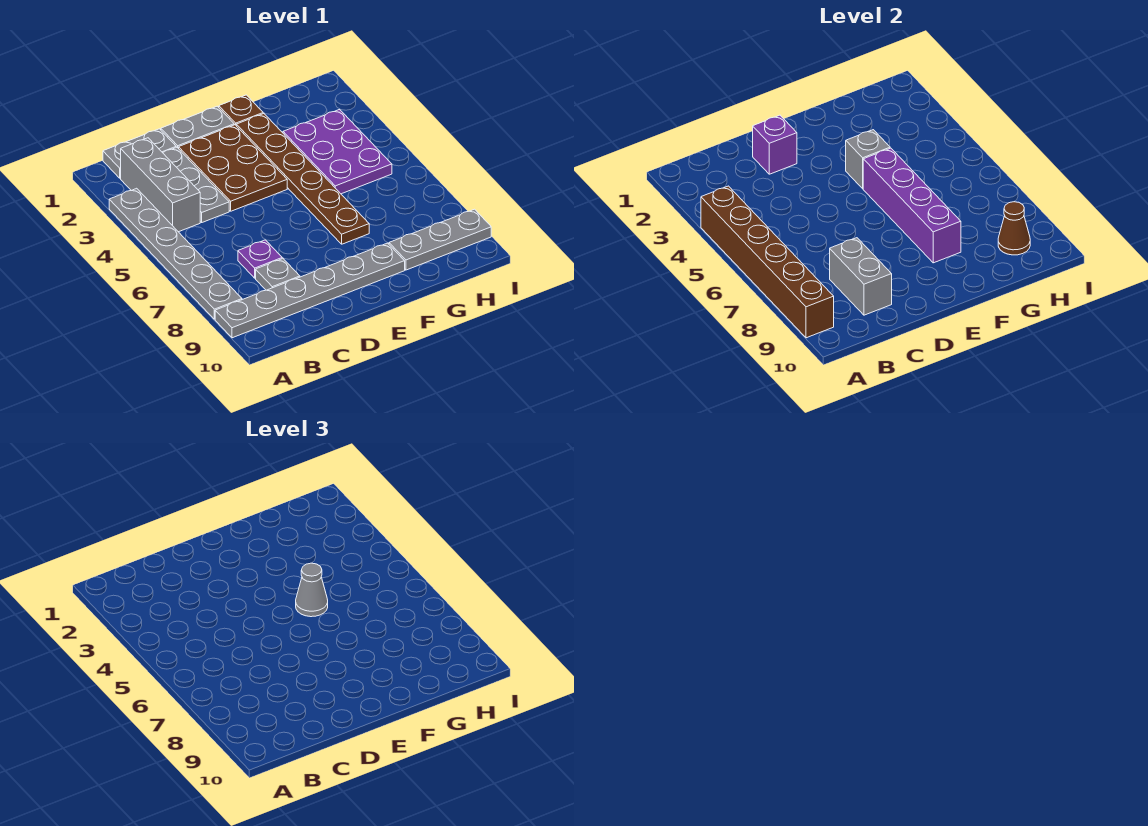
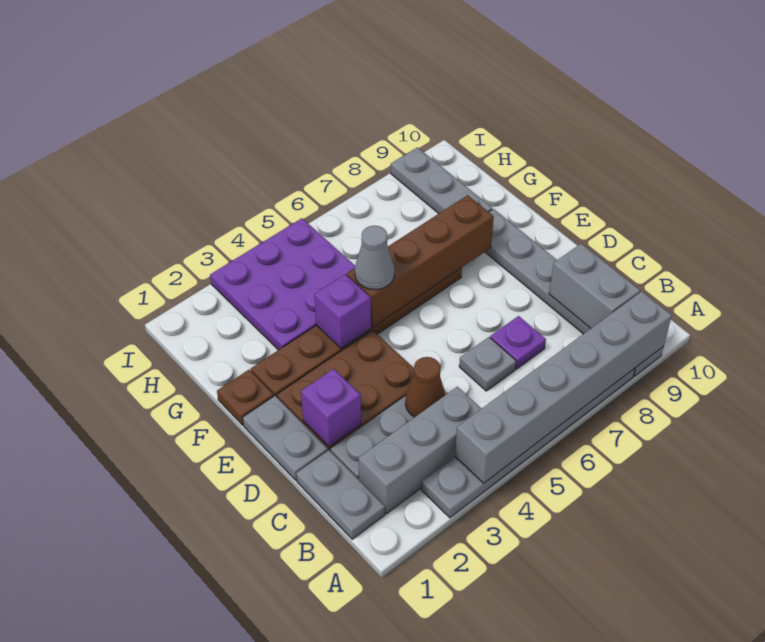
brown 1x6 brick [701,186,834,338] -> grey 1x6 brick [455,292,672,483]
grey 1x1 plate [256,258,300,290] -> grey 1x1 plate moved to [459,337,516,391]
grey 1x2 brick [830,238,892,315] -> grey 1x2 brick turned to [549,244,640,329]
grey 1x1 brick [846,130,890,189] -> purple 1x1 brick [314,274,371,348]
purple 1x4 brick [863,148,961,263] -> brown 1x4 brick [347,195,494,327]
purple 2x3 plate [283,109,392,194] -> purple 3x3 plate [210,218,355,350]
brown 1x1 cone [998,202,1030,255] -> brown 1x1 cone moved to [405,357,446,417]

